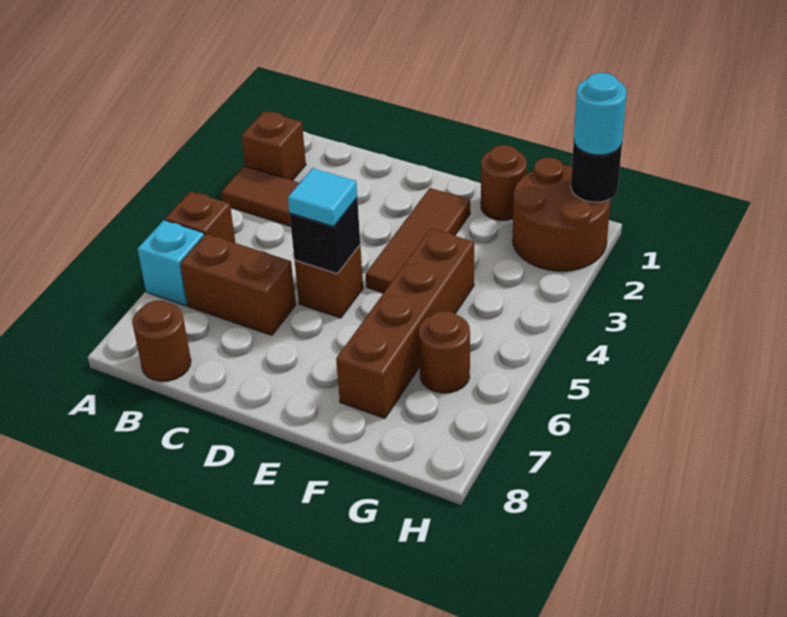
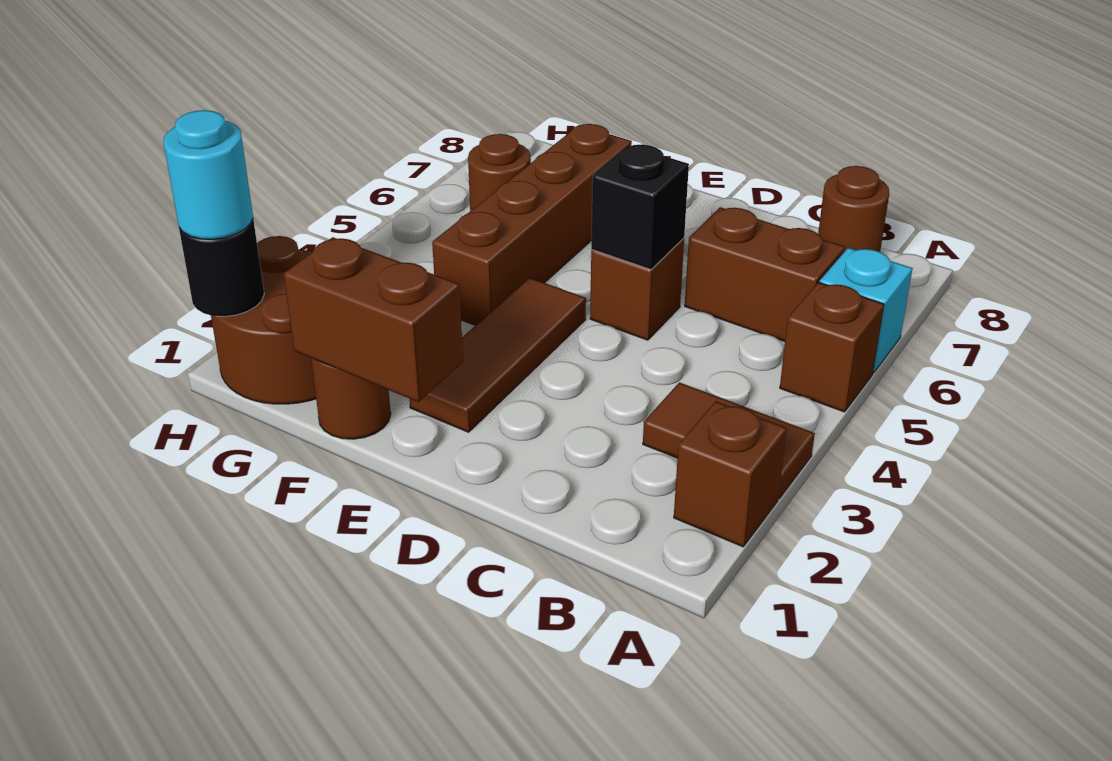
cyan 1x1 tile [288,168,357,226] -> none
none -> brown 1x2 brick [284,237,463,402]

